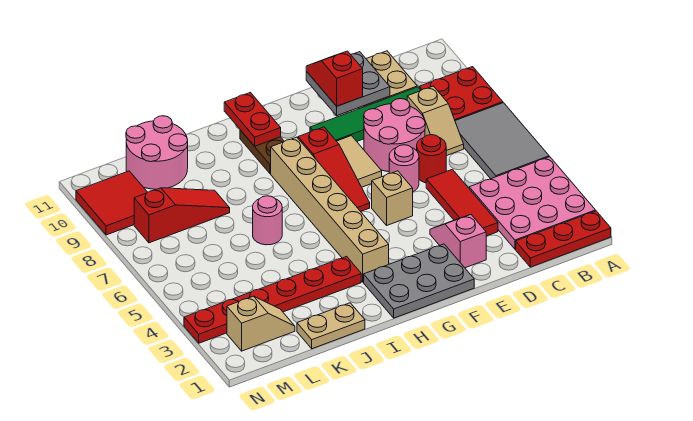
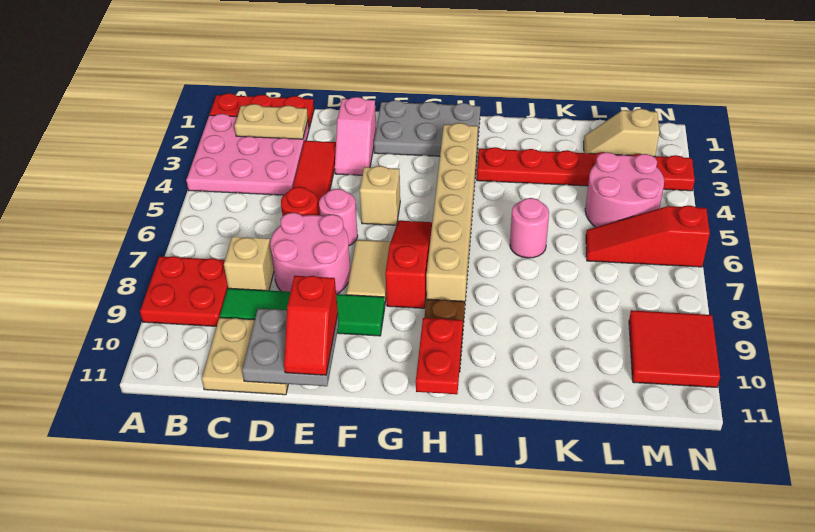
grey 2x3 tile [455,103,549,179] -> none
tan 1x2 plate [297,303,365,349] -> tan 1x2 plate moved to [235,104,308,139]
red 1x3 slope [134,188,230,243] -> red 1x3 slope moved to [586,205,710,267]
pink 2x2 round brick [126,116,188,189] -> pink 2x2 round brick moved to [585,152,664,227]

